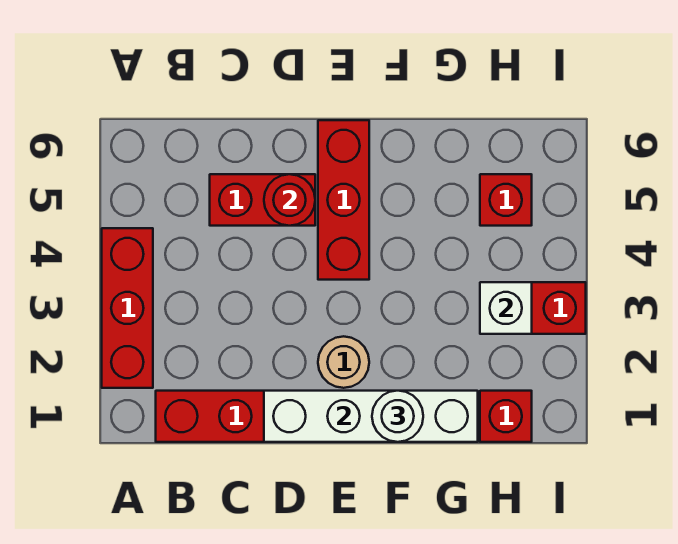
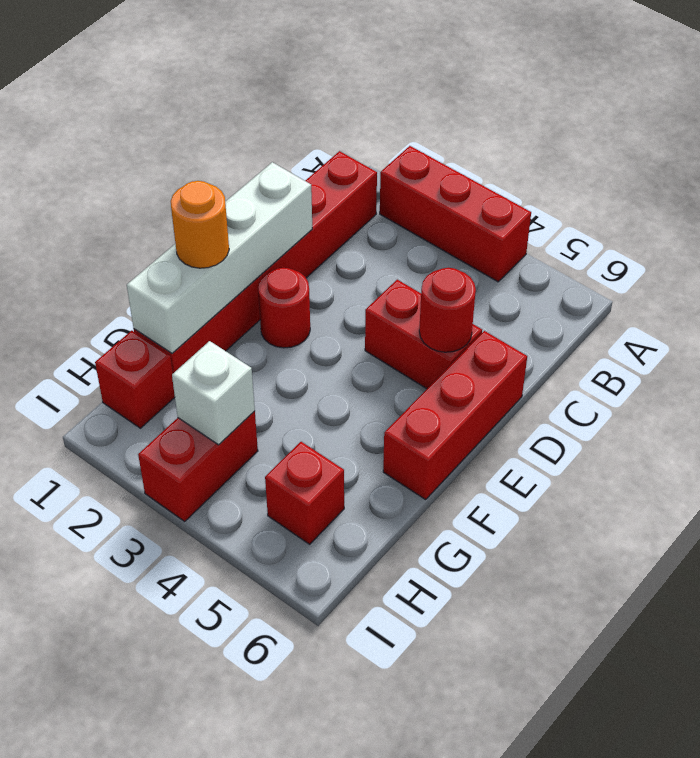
red 1x2 brick [210,174,315,226] -> red 1x2 brick turned to [365,280,482,389]
tan 1x1 round brick [318,336,369,388] -> red 1x1 round brick [258,268,310,348]
red 1x3 brick [318,120,369,280] -> red 1x3 brick turned to [383,331,527,499]
white 1x1 round brick [372,391,423,442] -> orange 1x1 round brick [171,181,229,268]

